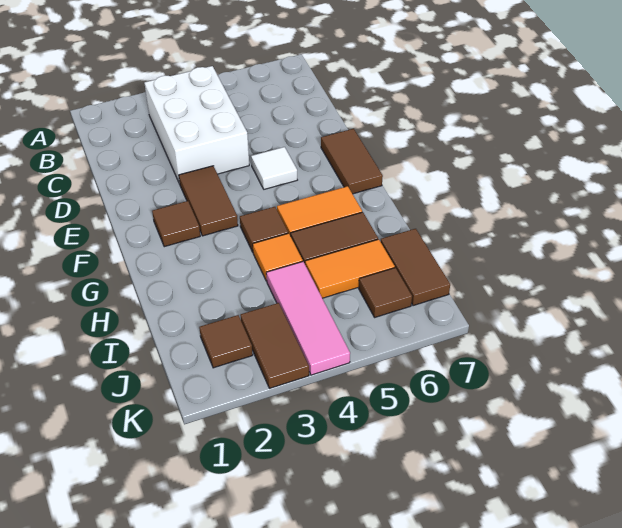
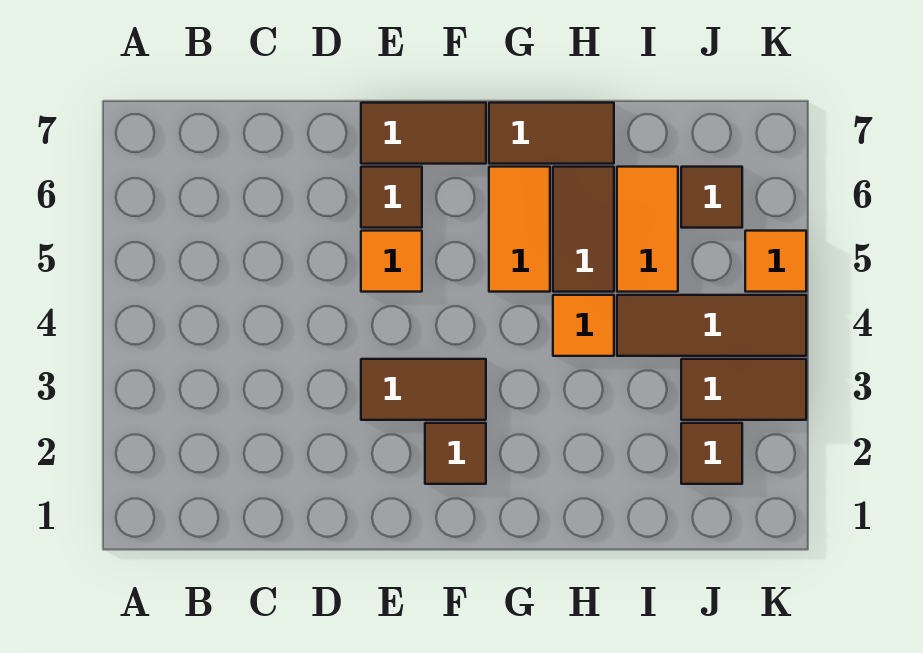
white 2x3 brick [145,66,249,184] -> none
white 1x1 tile [251,147,297,189] -> orange 1x1 tile [361,231,422,292]
brown 1x1 tile [240,207,288,252] -> brown 1x1 tile moved to [361,167,422,228]
pink 1x3 tile [266,262,350,375] -> brown 1x3 tile [617,295,806,356]
brown 1x2 tile [381,229,450,306] -> brown 1x2 tile moved to [489,103,614,164]
none -> orange 1x1 tile [745,231,806,292]

